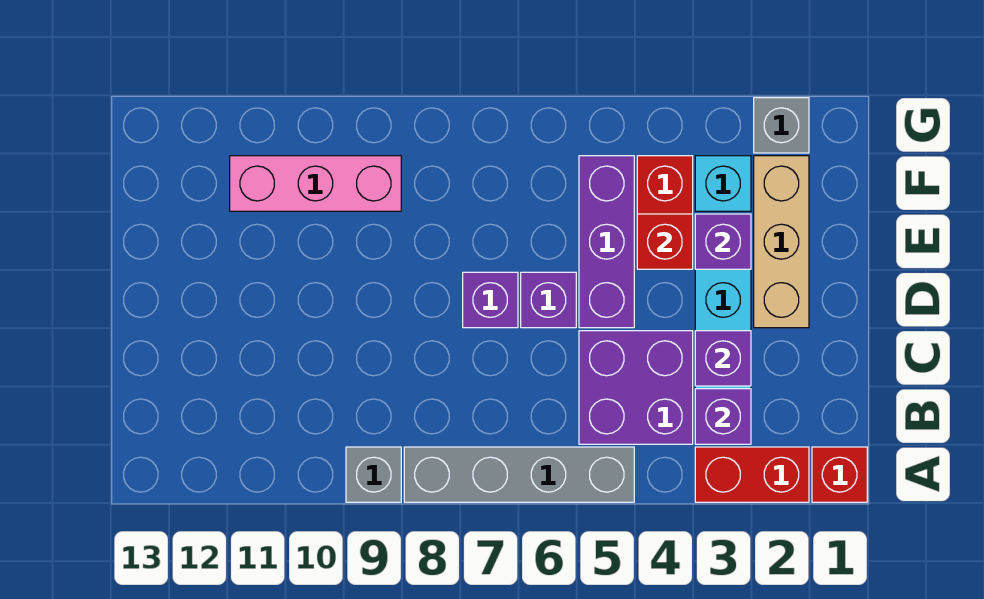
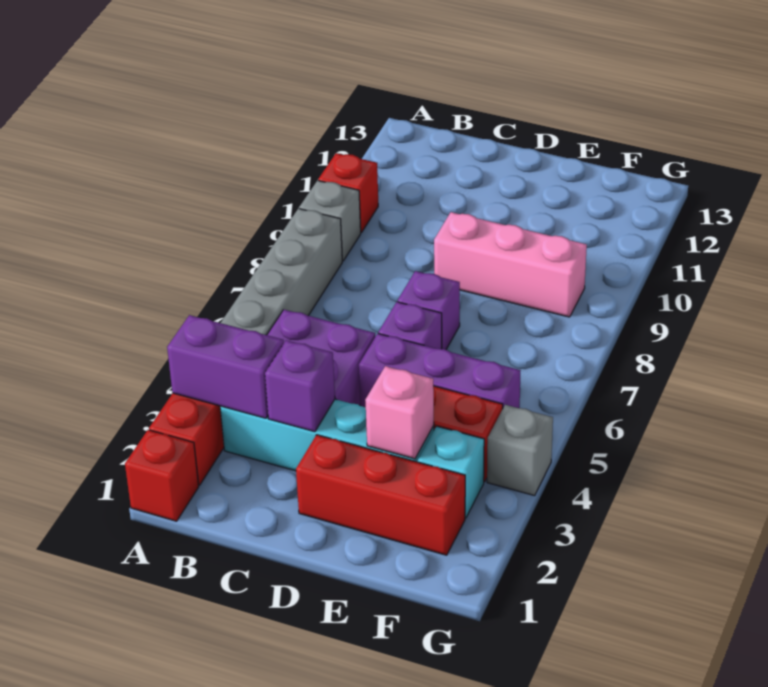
purple 1x1 brick [695,389,751,444] -> purple 1x2 brick [167,315,284,418]
tan 1x3 brick [754,156,809,328] -> red 1x3 brick [296,435,465,555]
purple 1x1 brick [695,214,751,269] -> pink 1x1 brick [365,366,434,459]
red 1x1 brick [637,214,693,269] -> red 1x1 brick moved to [318,153,378,233]
pink 1x3 brick [230,156,401,211] -> pink 1x3 brick turned to [434,212,587,317]
grey 1x1 brick [754,98,809,153] -> grey 1x1 brick moved to [487,405,553,496]

